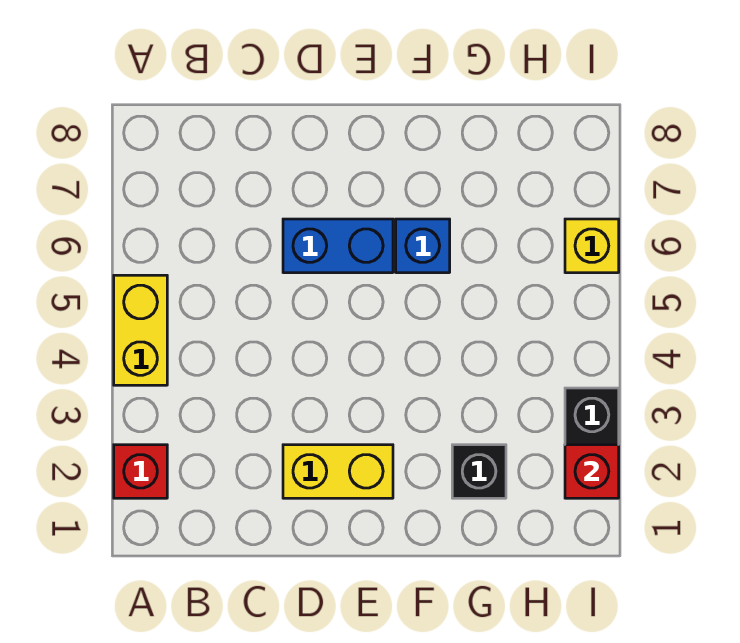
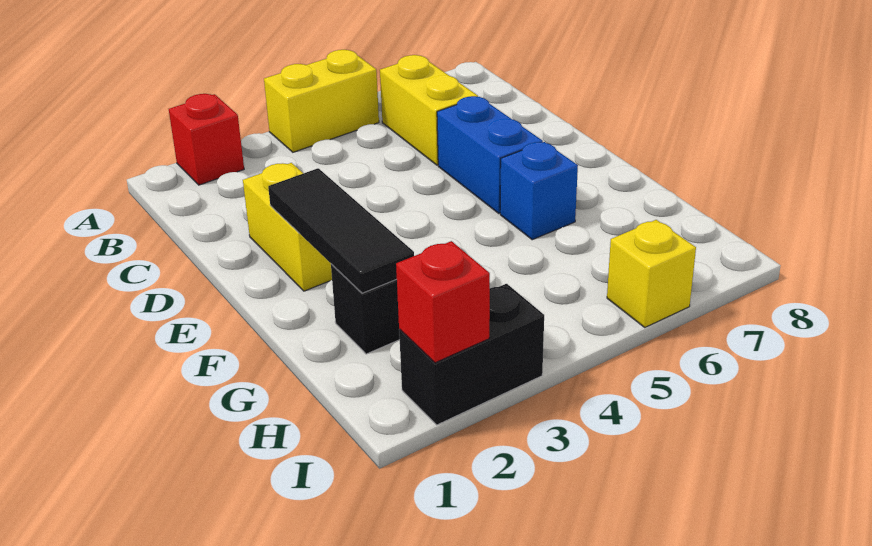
none -> yellow 1x2 brick [380,55,478,165]
none -> black 1x3 tile [268,168,414,293]

